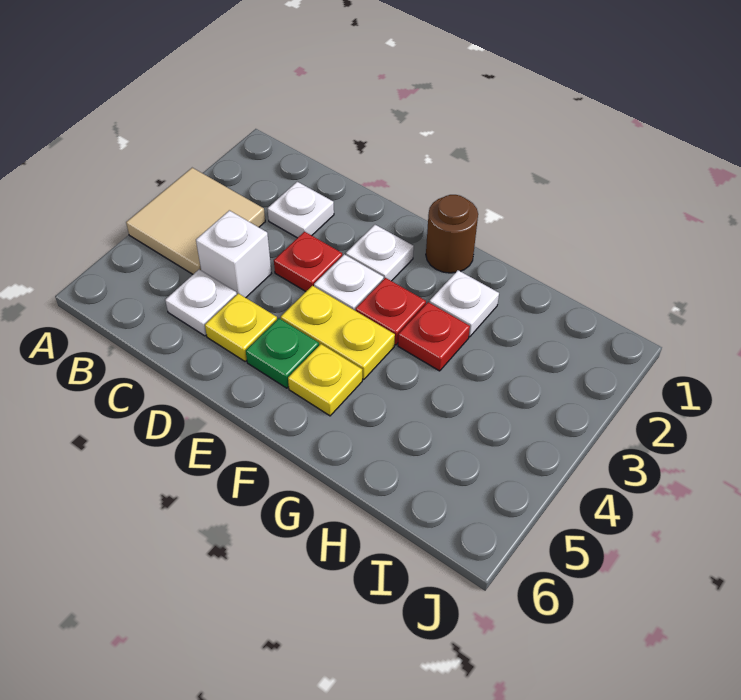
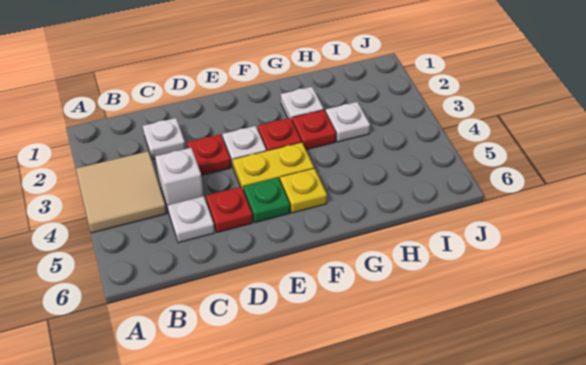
yellow 1x1 plate [205,293,277,361] -> red 1x1 plate [206,187,253,233]
white 1x1 plate [346,225,414,281] -> white 1x1 plate moved to [326,102,370,142]
brown 1x1 round brick [426,195,478,273] -> none

